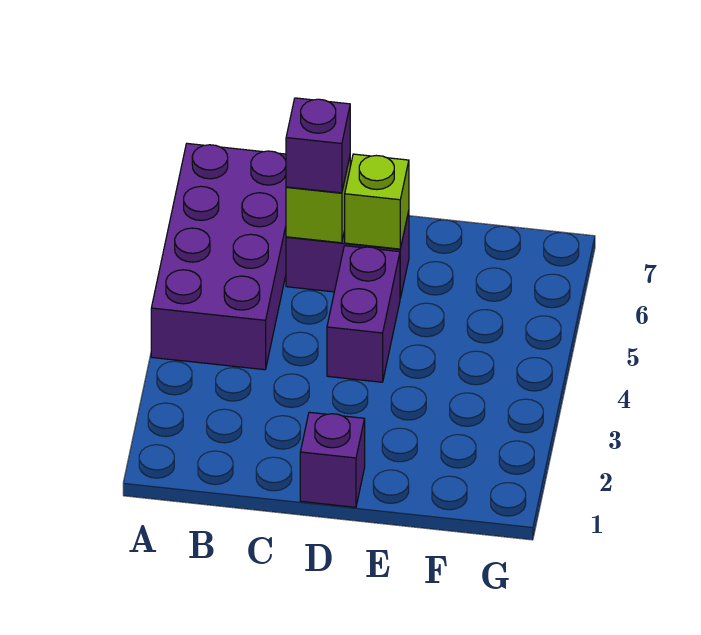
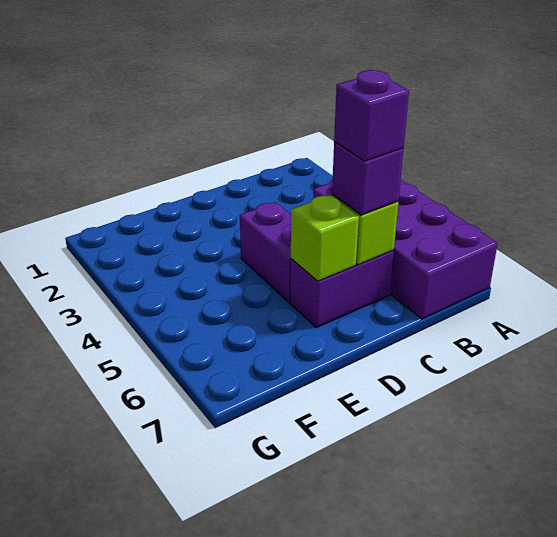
purple 1x1 brick [300,412,365,507] -> purple 1x1 brick moved to [334,70,409,161]

